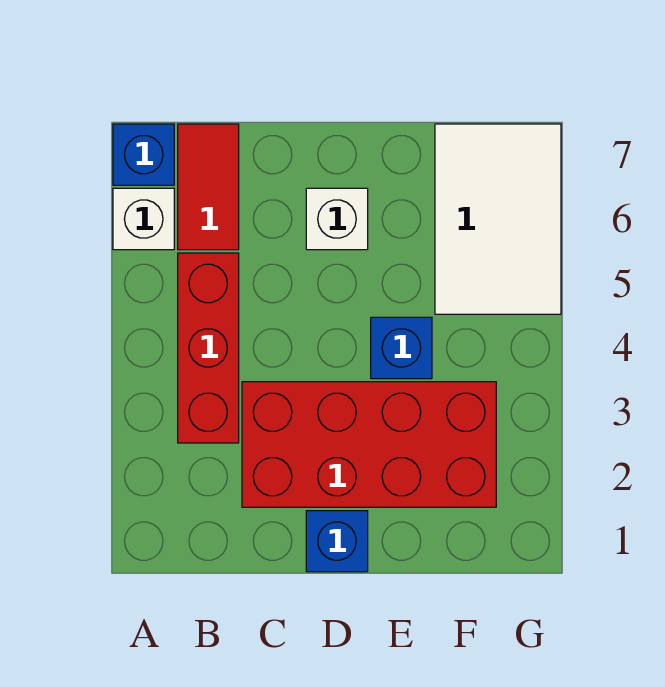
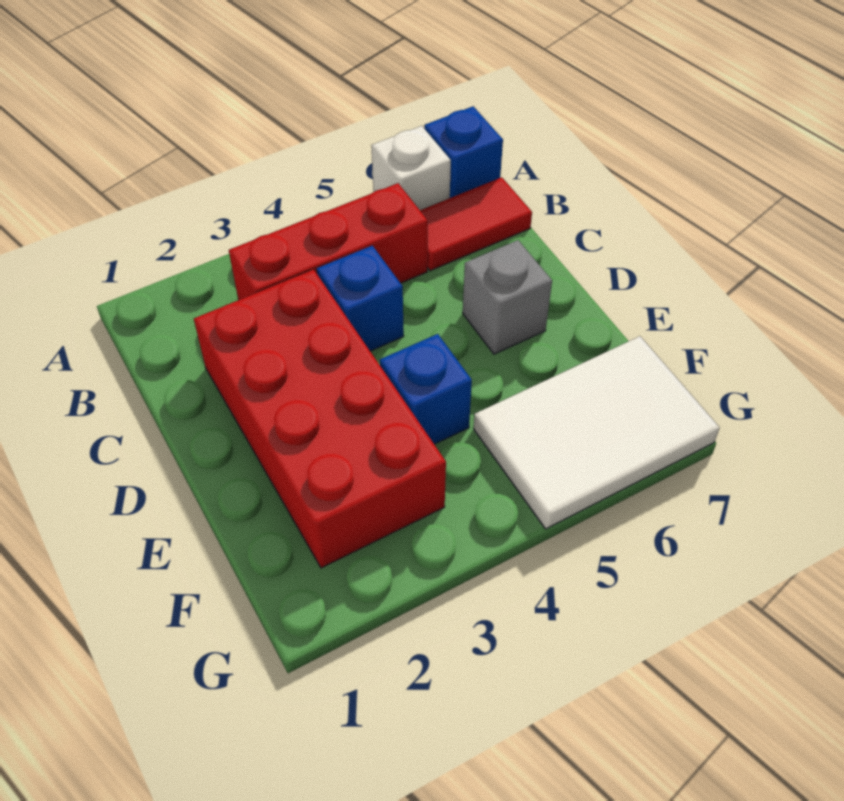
blue 1x1 brick [306,511,368,572] -> blue 1x1 brick moved to [317,246,404,351]
white 1x1 brick [306,188,368,250] -> grey 1x1 brick [463,240,552,354]

